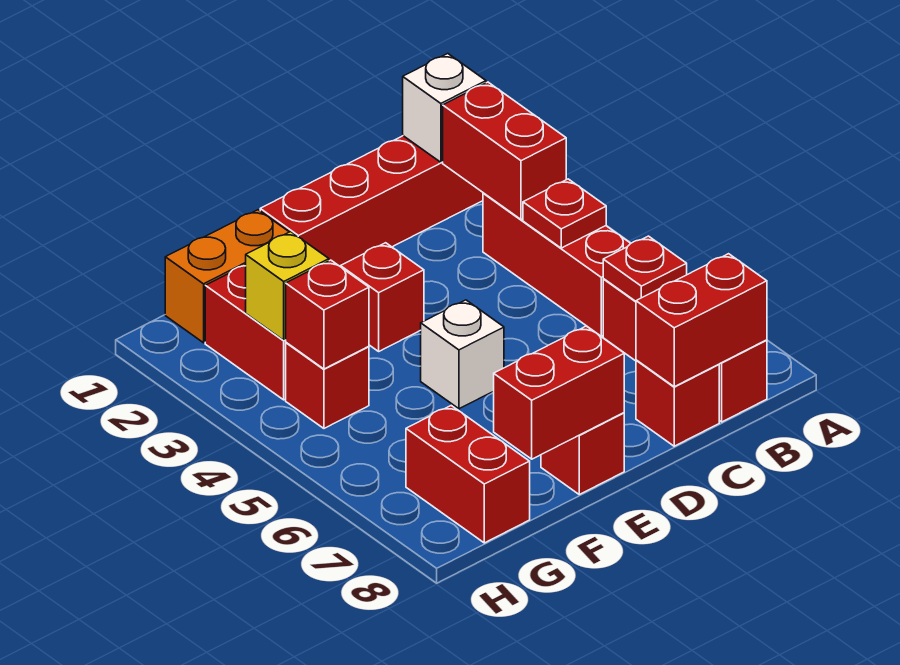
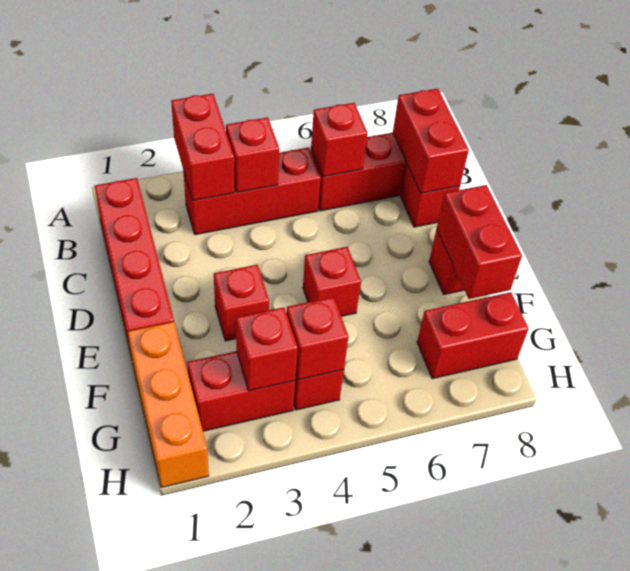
white 1x1 brick [403,54,486,162] -> none
red 1x2 brick [443,82,566,220] -> red 1x2 brick turned to [171,94,235,201]
red 1x1 plate [523,179,606,248] -> red 1x1 brick [226,117,279,192]
red 1x1 plate [603,236,687,301] -> red 1x1 brick [311,103,367,177]
white 1x1 brick [421,300,504,409] -> red 1x1 brick [303,247,361,316]
orange 1x2 brick [165,210,289,343] -> orange 1x3 brick [128,322,209,488]
yellow 1x1 brick [246,232,329,340] -> red 1x1 brick [236,307,298,391]

